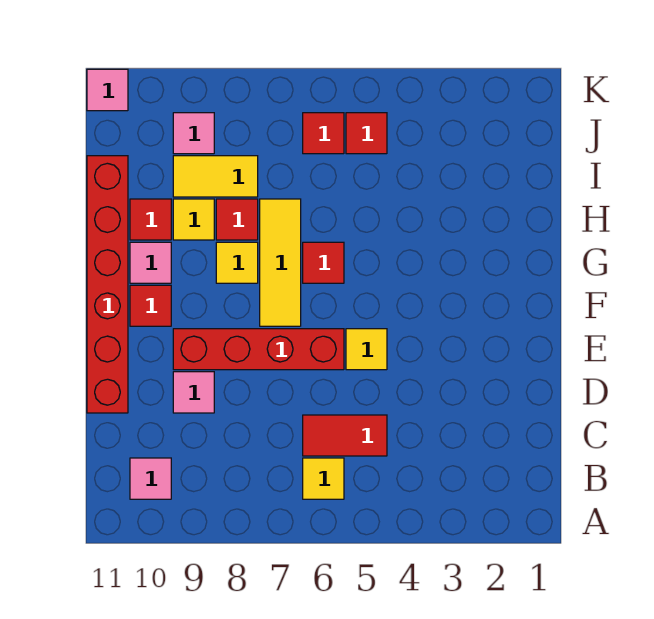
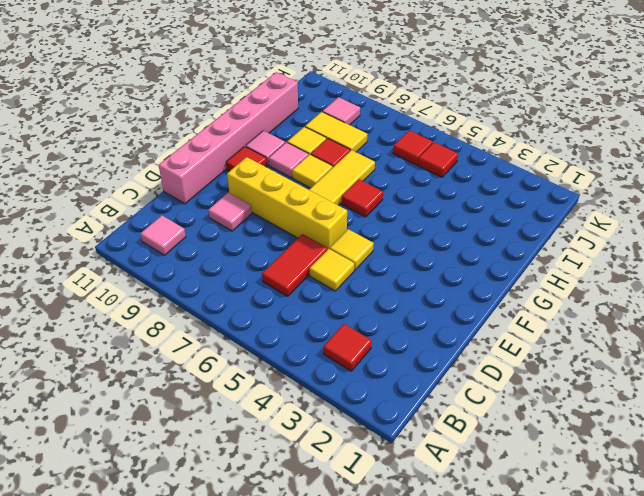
yellow 1x1 tile [303,458,344,499] -> yellow 1x1 tile moved to [310,249,355,291]
red 1x2 tile [303,415,387,456] -> red 1x2 tile turned to [262,234,327,296]
red 1x6 brick [87,156,128,413] -> pink 1x6 brick [159,72,298,204]
red 1x4 brick [173,329,344,370] -> yellow 1x4 brick [227,157,347,250]
red 1x1 tile [130,199,171,240] -> red 1x1 tile moved to [323,324,372,371]
pink 1x1 tile [87,69,128,111] -> pink 1x1 tile moved to [269,142,309,177]

